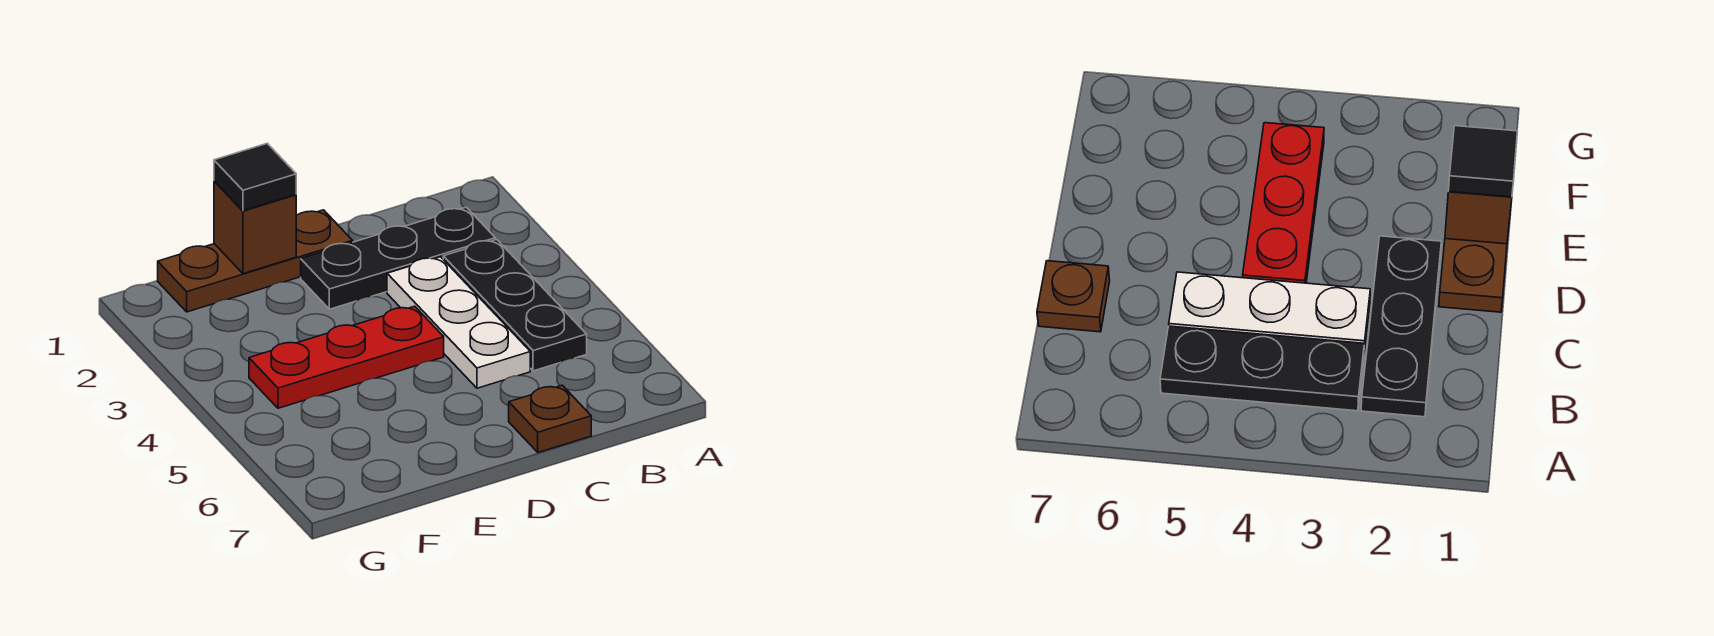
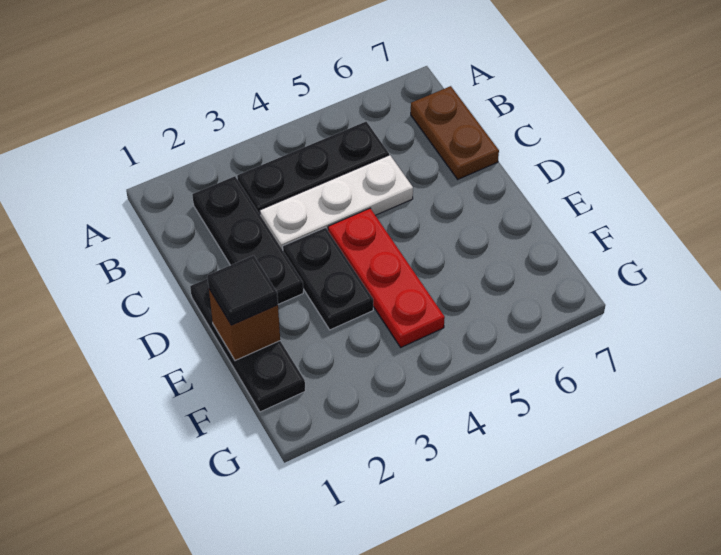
brown 1x1 plate [509,385,591,452] -> brown 1x2 plate [411,86,499,179]
brown 1x3 plate [158,210,353,312] -> black 1x3 plate [190,278,305,412]
none -> black 1x2 plate [283,227,373,330]

